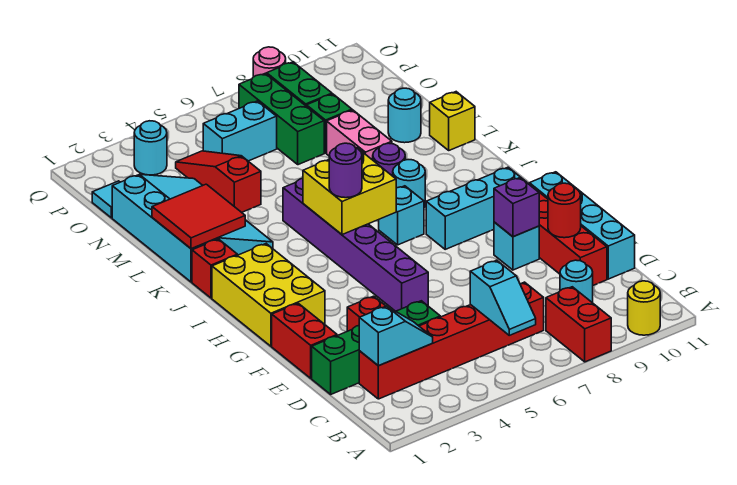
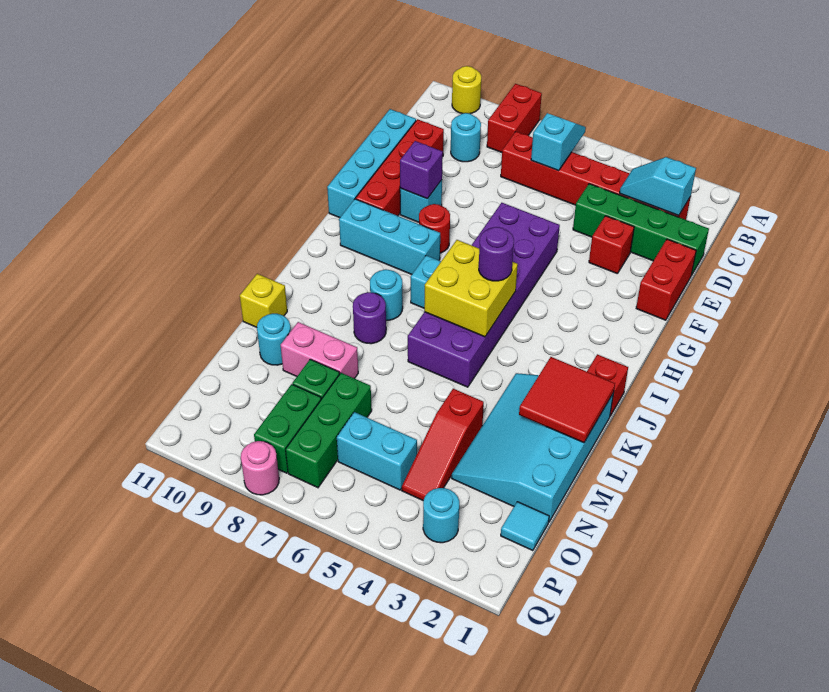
red 1x1 round brick [548,183,581,238] -> red 1x1 round brick moved to [419,204,450,253]
purple 1x6 brick [283,179,428,311] -> purple 2x6 brick [408,203,560,387]
yellow 2x3 brick [212,244,325,346] -> none
pink 1x2 brick [327,110,392,160] -> pink 1x2 brick turned to [281,322,358,379]

